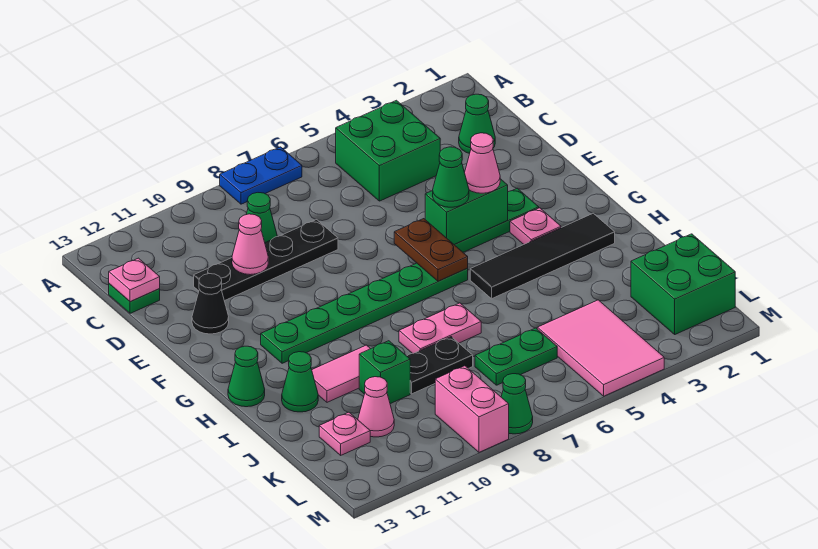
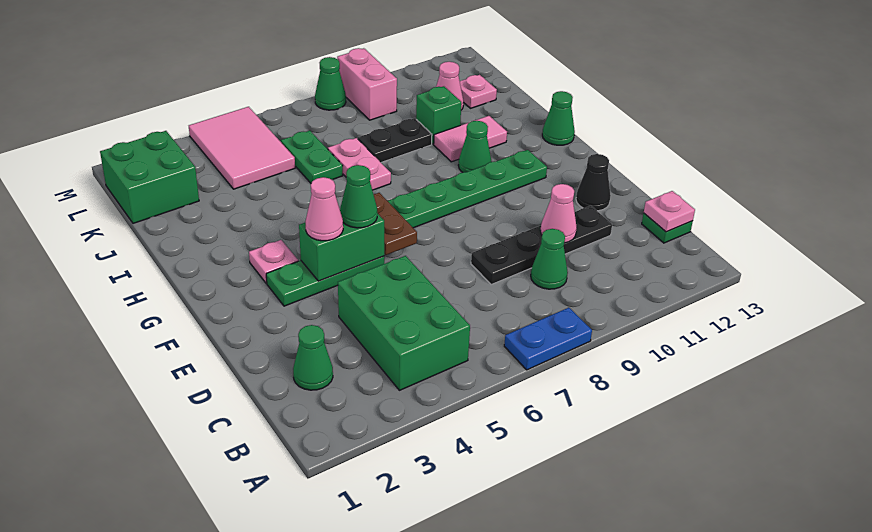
green 2x2 brick [336,100,440,201] -> green 2x3 brick [338,256,470,390]
black 1x4 tile [470,213,615,299] -> none
pink 1x2 plate [399,303,481,353] -> pink 1x2 plate turned to [328,138,391,190]
green 1x1 cone [282,352,318,412] -> green 1x1 cone moved to [458,121,492,172]
green 1x2 plate [475,328,557,385] -> green 1x2 plate turned to [281,131,343,183]

